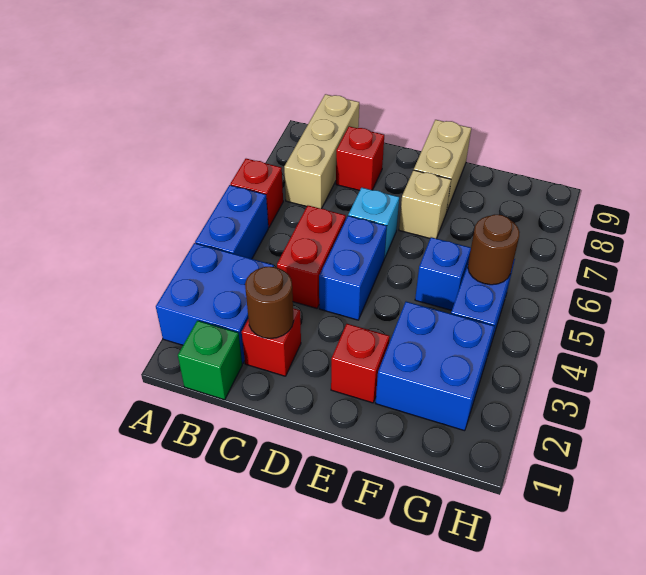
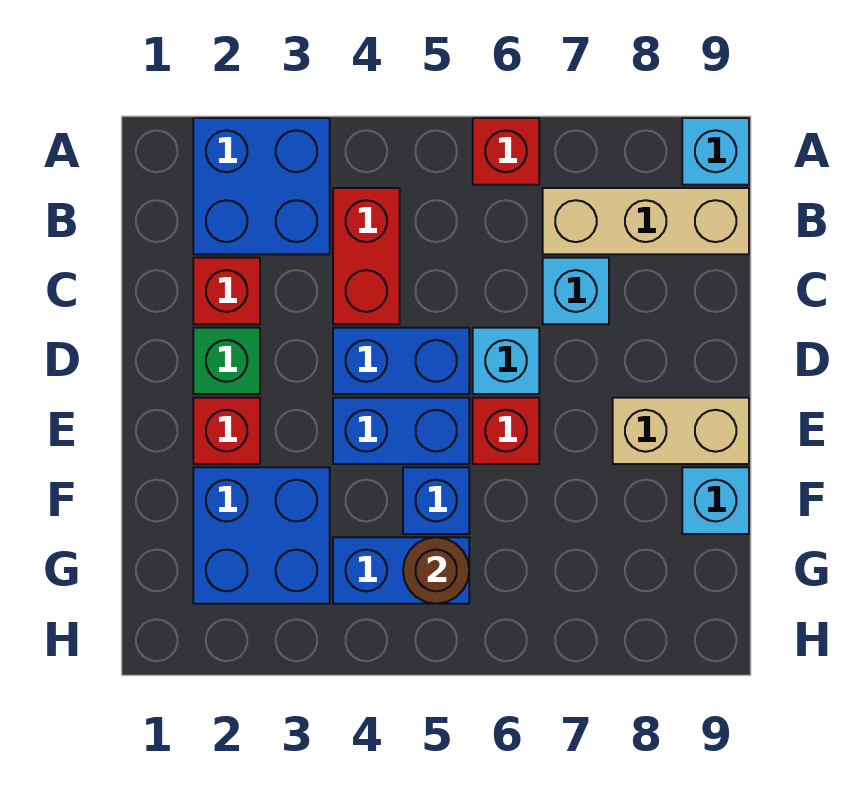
blue 1x2 brick [195,185,268,259] -> blue 1x2 brick moved to [333,398,469,464]
none -> cyan 1x1 brick [682,118,749,185]
green 1x1 brick [178,321,242,400] -> green 1x1 brick moved to [193,328,260,394]
brown 1x1 round brick [245,267,294,339] -> none
red 1x2 brick [277,206,346,308] -> red 1x2 brick turned to [333,188,400,324]
none -> cyan 1x1 brick [543,258,609,324]
red 1x1 brick [336,126,384,191] -> red 1x1 brick moved to [473,398,539,464]
tan 1x1 brick [399,170,451,238] -> none
none -> cyan 1x1 brick [682,467,749,534]

